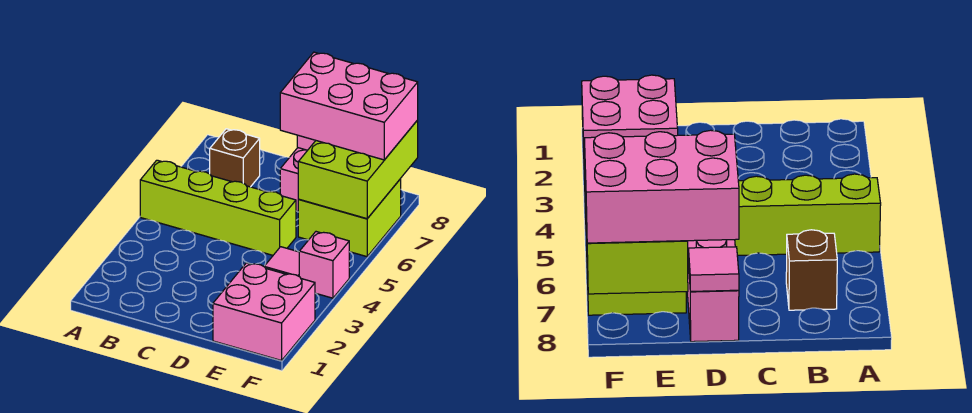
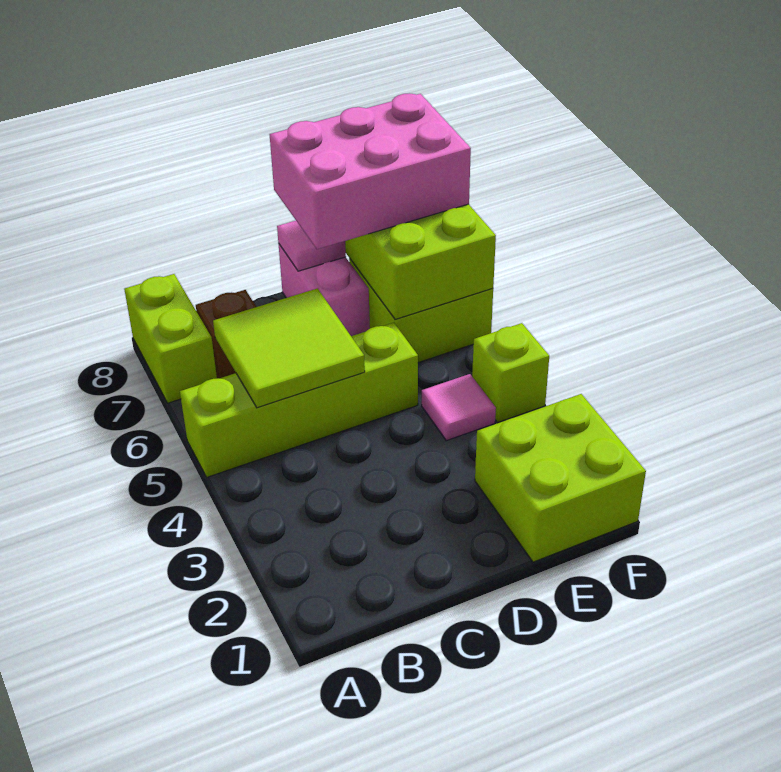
none -> lime 1x2 brick [124,274,217,403]
none -> lime 2x2 tile [213,288,365,408]
pink 2x2 brick [213,263,315,361] -> lime 2x2 brick [475,394,646,562]
pink 1x1 brick [299,232,349,298] -> lime 1x1 brick [472,323,549,422]

